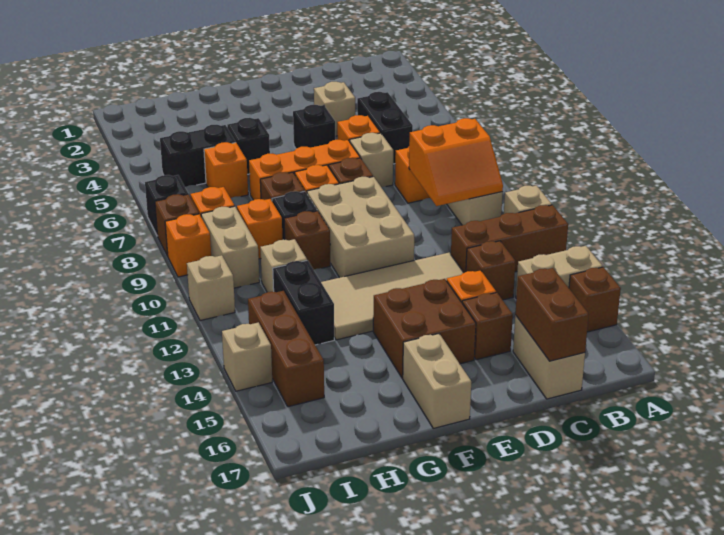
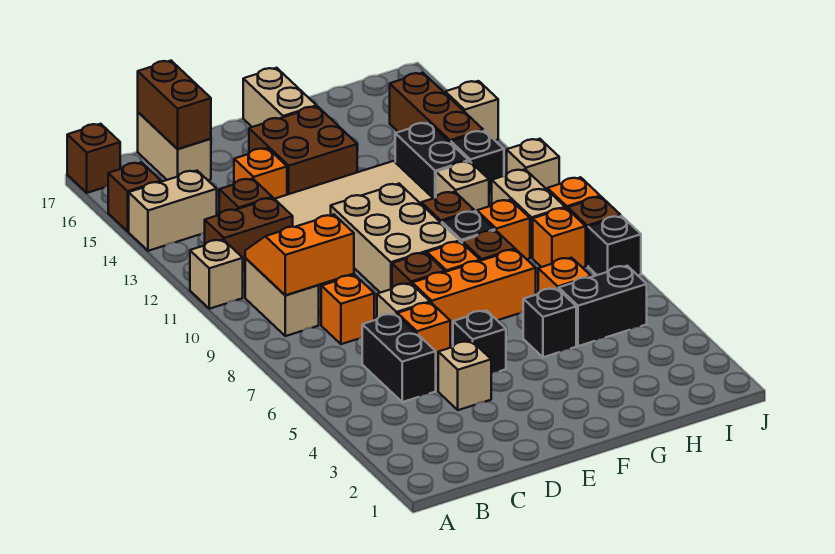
brown 1x3 brick [451,205,568,273] -> brown 1x2 brick [205,198,293,272]
brown 1x1 brick [462,293,513,360] -> brown 1x1 brick moved to [67,124,120,193]
none -> black 1x1 brick [451,131,504,193]

